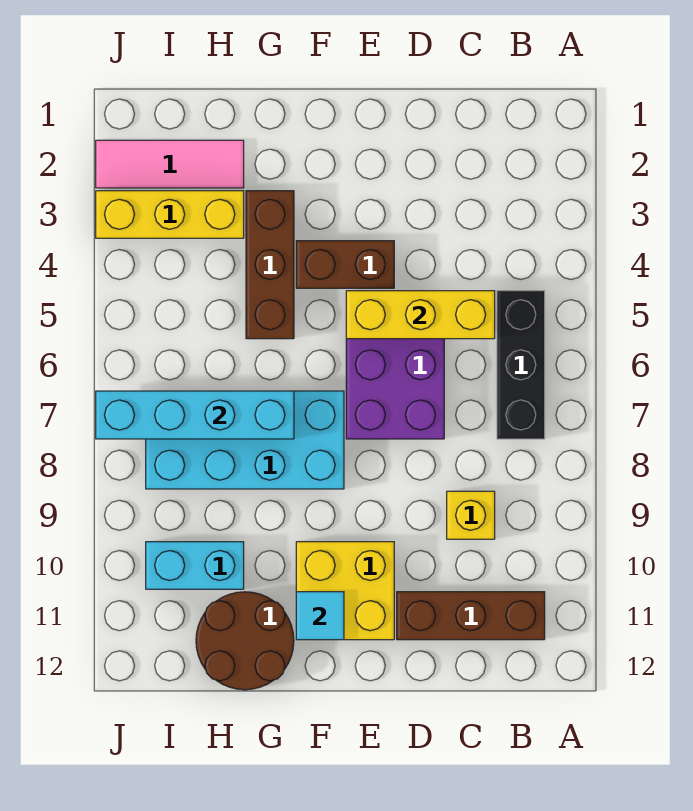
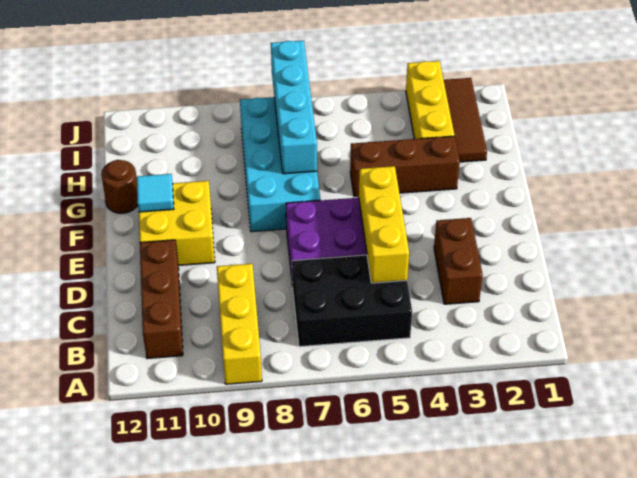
black 1x3 brick [497,291,545,439] -> black 2x3 brick [292,255,412,347]
yellow 1x1 brick [447,491,495,539] -> yellow 1x3 brick [217,264,262,384]
brown 1x2 brick [296,241,394,288] -> brown 1x2 brick moved to [434,218,483,304]
brown 2x2 round brick [196,592,294,690] -> brown 1x1 round brick [101,160,138,213]
pink 1x3 tile [96,140,244,188] -> brown 1x3 tile [444,78,487,162]
cyan 1x2 brick [146,542,244,589] -> none

